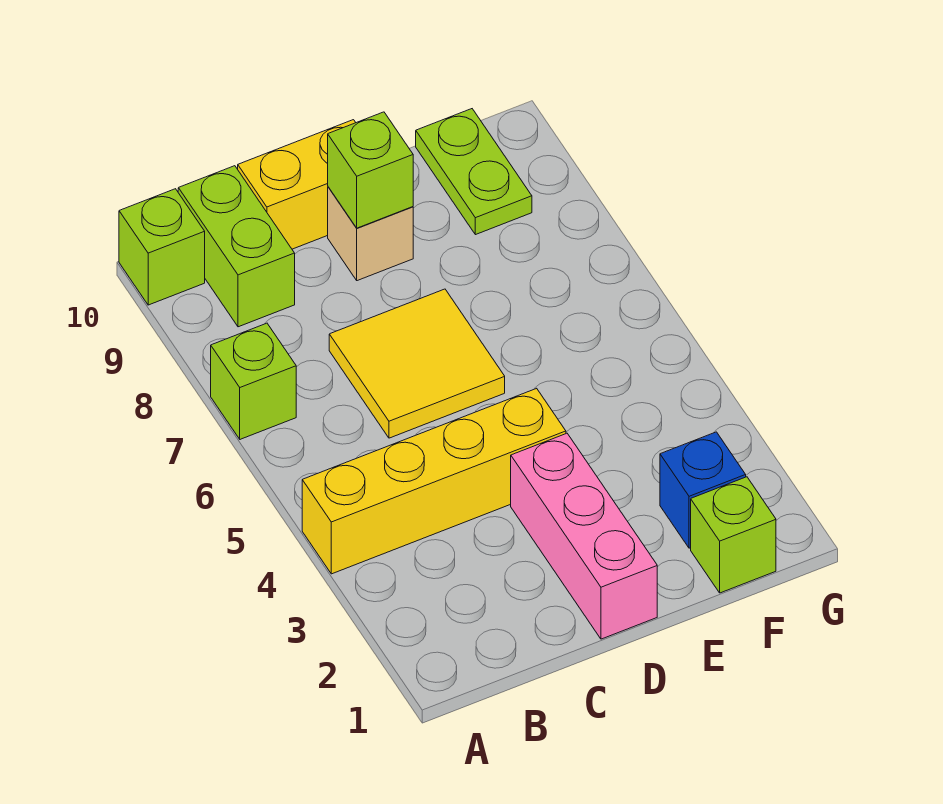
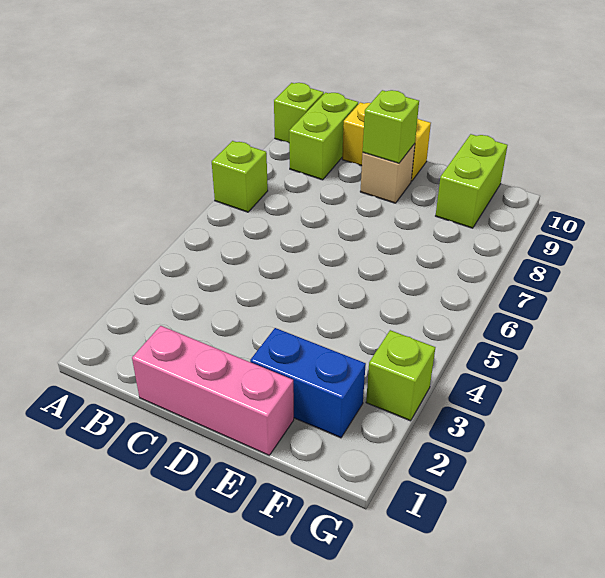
yellow 1x4 brick [302,388,566,574] -> none
yellow 2x2 tile [329,289,505,438] -> none
pink 1x3 brick [511,433,657,639] -> pink 1x3 brick turned to [132,326,294,455]
lime 1x1 brick [691,477,776,593] -> lime 1x1 brick moved to [366,330,435,421]
blue 1x1 brick [660,432,746,548] -> blue 1x2 brick [250,328,366,438]
lime 1x2 plate [416,109,532,235] -> lime 1x2 brick [436,134,507,228]

